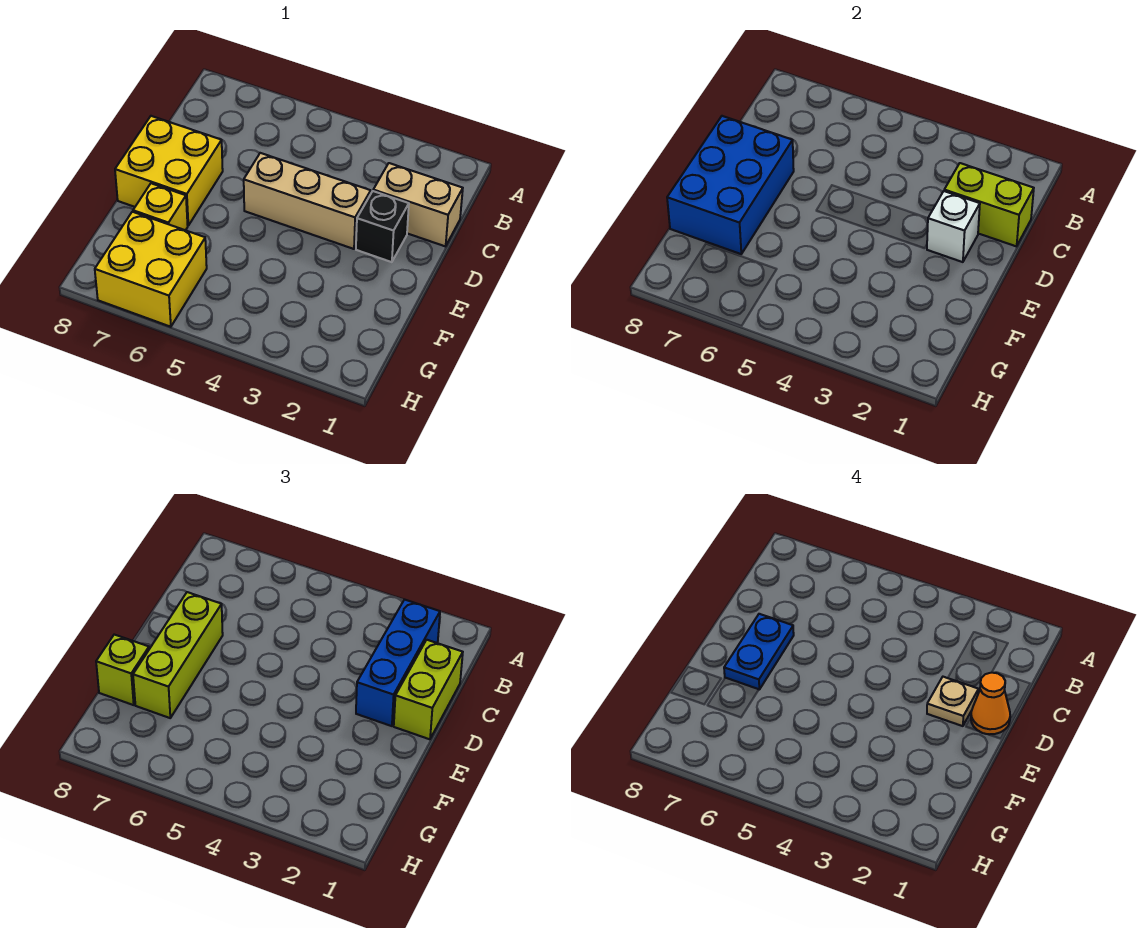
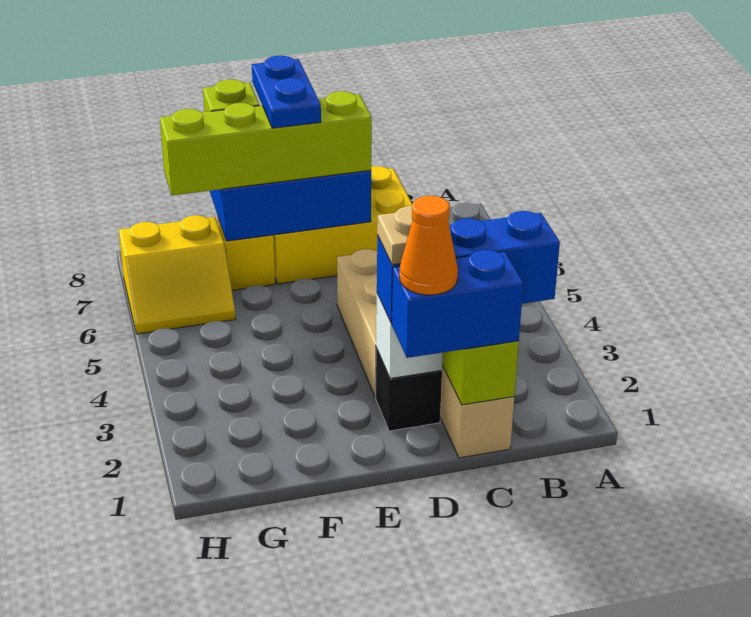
lime 1x2 brick [394,640,463,739] -> blue 1x2 brick [392,250,523,358]
yellow 2x2 brick [115,116,223,225] -> yellow 2x3 brick [273,166,412,284]
lime 1x3 brick [133,592,223,718] -> lime 1x4 brick [160,91,372,195]
blue 1x2 plate [724,614,794,689] -> blue 1x2 plate turned to [252,56,321,128]
yellow 2x2 brick [95,212,207,327] -> yellow 2x2 slope [119,215,236,334]

